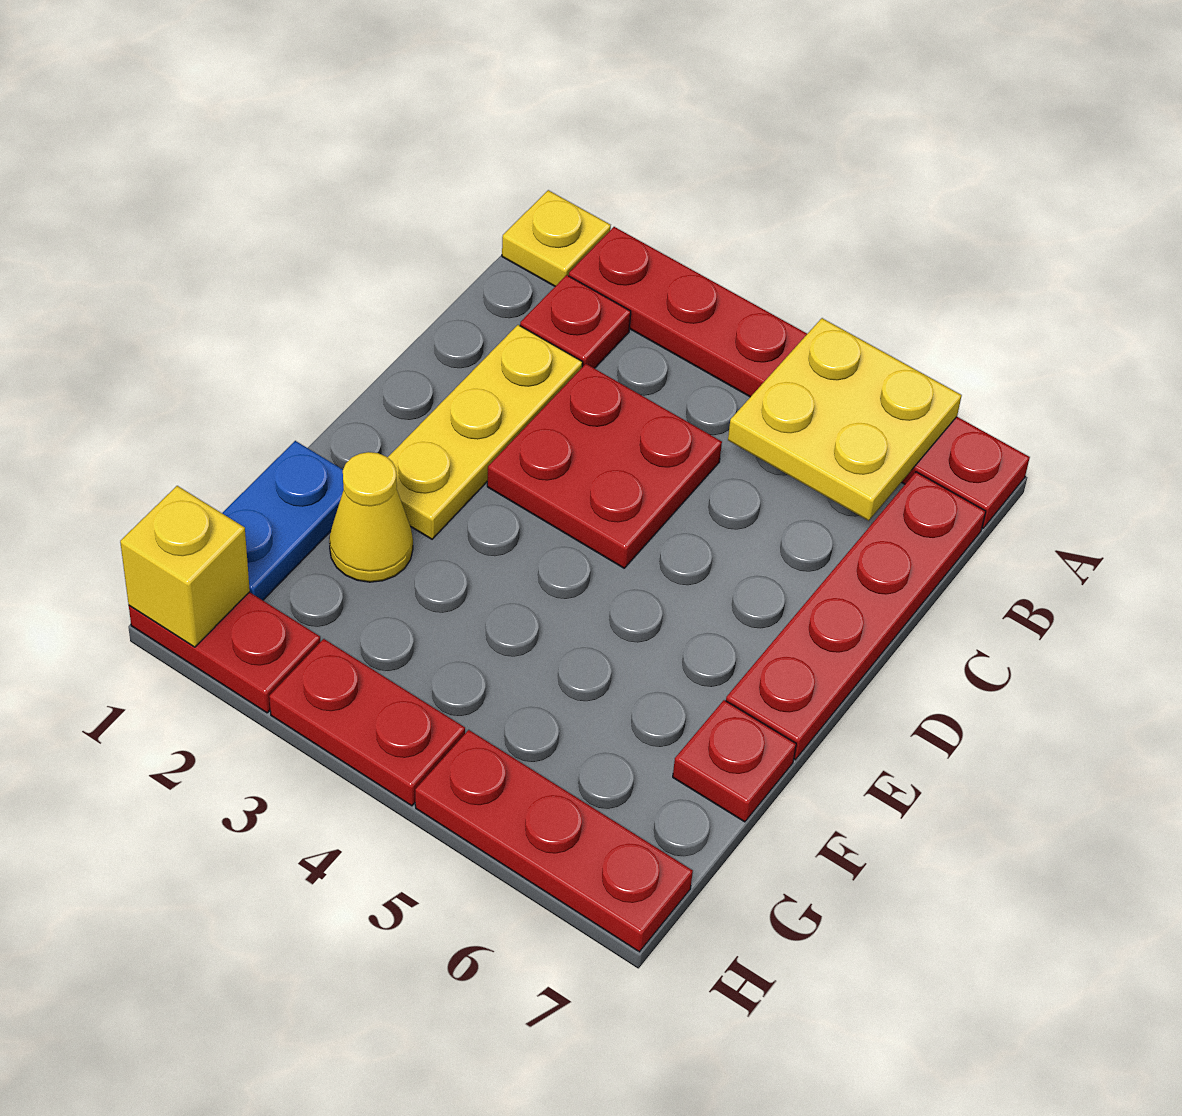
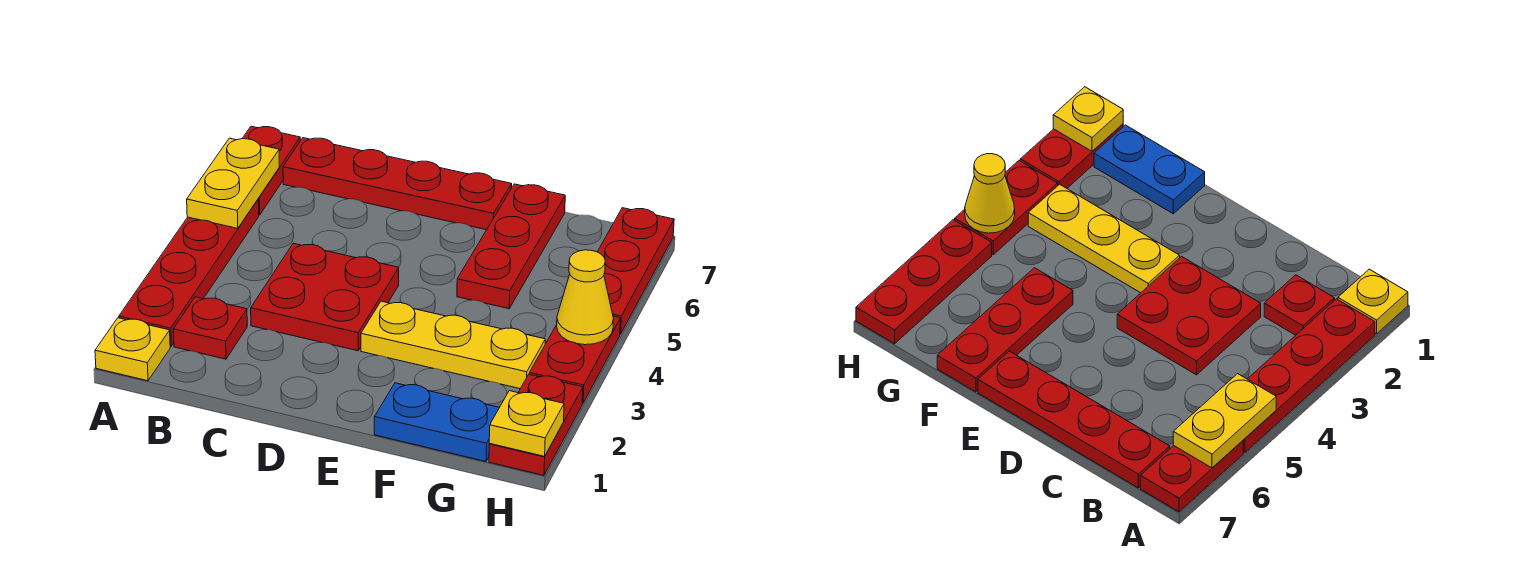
yellow 2x2 plate [728,318,962,521] -> yellow 1x2 plate [187,138,279,228]
yellow 1x3 plate [387,325,583,539] -> yellow 1x3 plate moved to [361,301,545,389]
yellow 1x1 cone [329,452,413,582] -> yellow 1x1 cone moved to [557,250,614,345]
red 1x1 plate [673,700,796,822] -> red 1x3 plate [457,184,565,309]
yellow 1x1 brick [120,486,250,647] -> yellow 1x1 plate [489,391,564,456]

